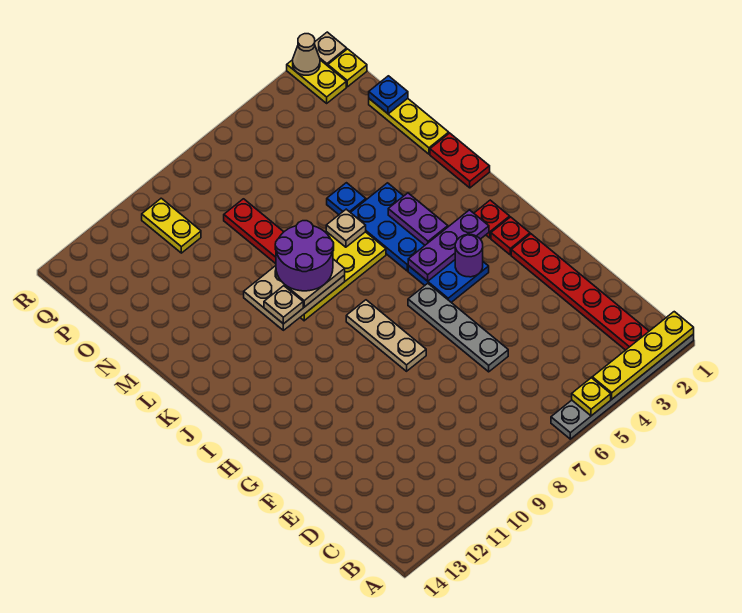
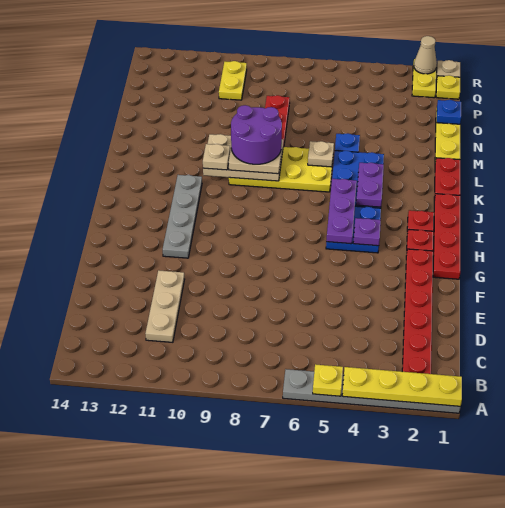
grey 1x4 plate [408,283,508,372] -> grey 1x4 plate moved to [163,175,202,258]
none -> red 1x4 plate [433,194,460,279]
tan 1x3 plate [346,300,426,371] -> tan 1x3 plate moved to [145,270,185,342]
purple 1x1 round brick [455,234,483,277] -> purple 1x1 plate [353,218,381,246]
purple 1x3 plate [408,210,489,281] -> purple 1x3 plate turned to [326,179,357,244]

